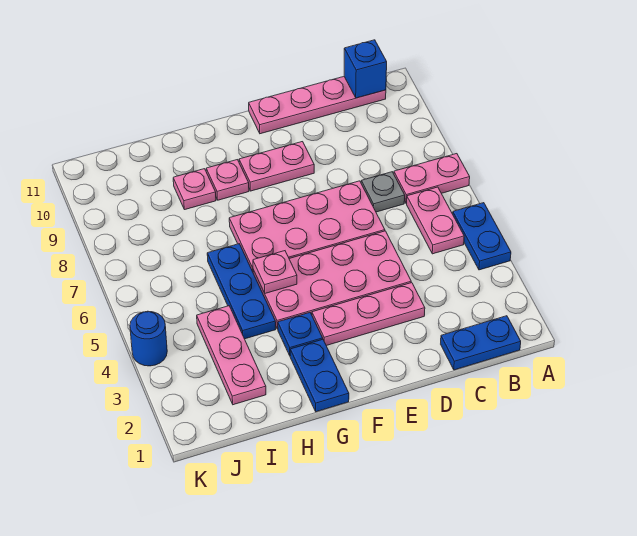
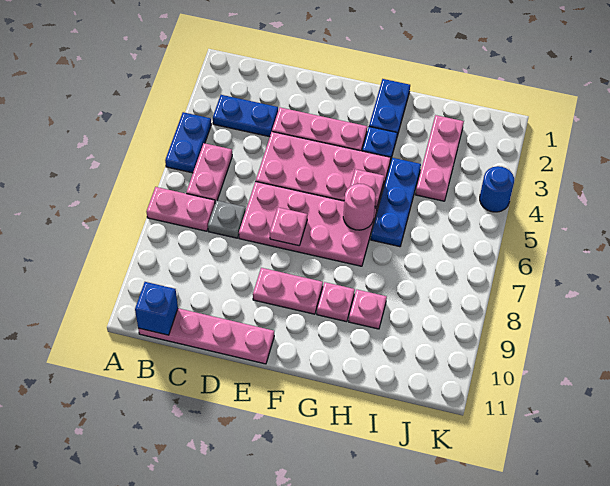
blue 1x2 plate [441,316,521,370] -> blue 1x2 plate moved to [213,95,278,137]
none -> pink 1x1 plate [270,207,307,246]
none -> pink 1x1 round brick [343,184,376,230]

